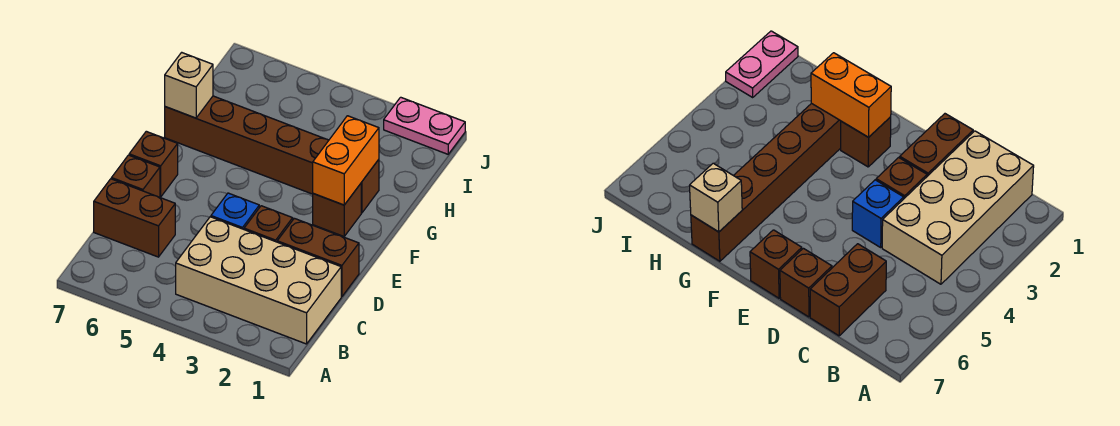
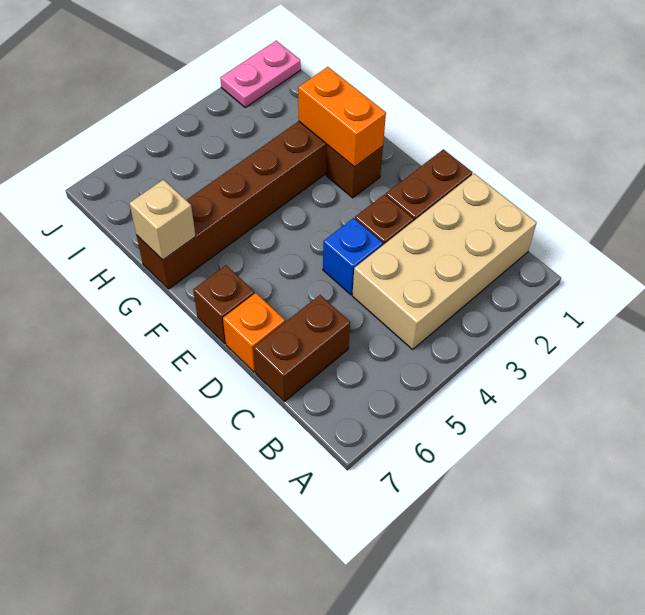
brown 1x1 brick [111,155,160,197] -> orange 1x1 brick [223,293,285,372]

